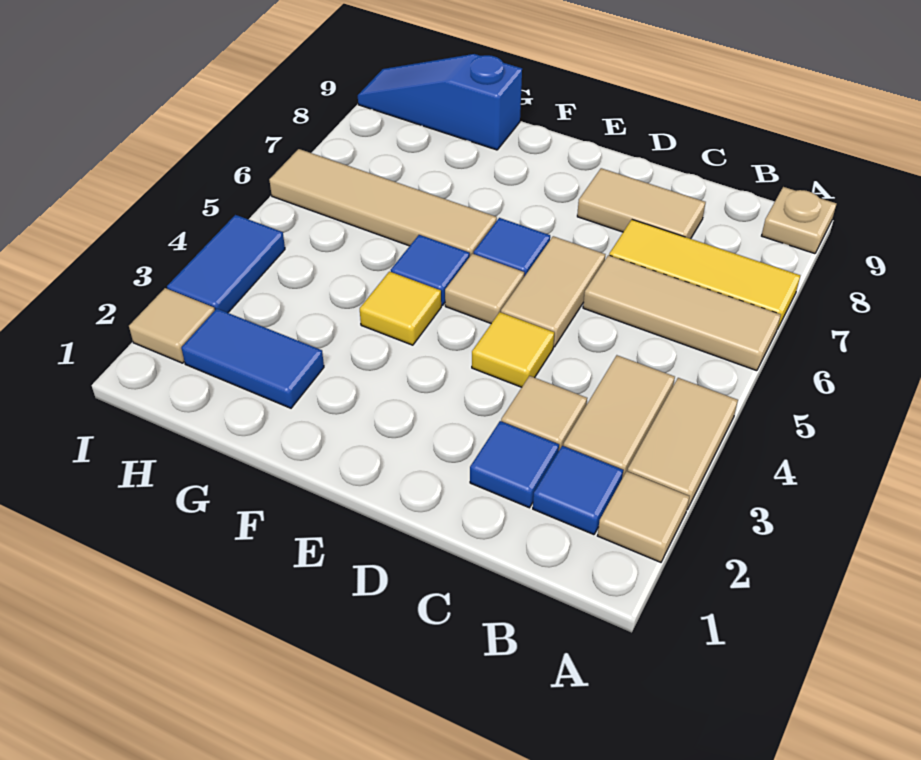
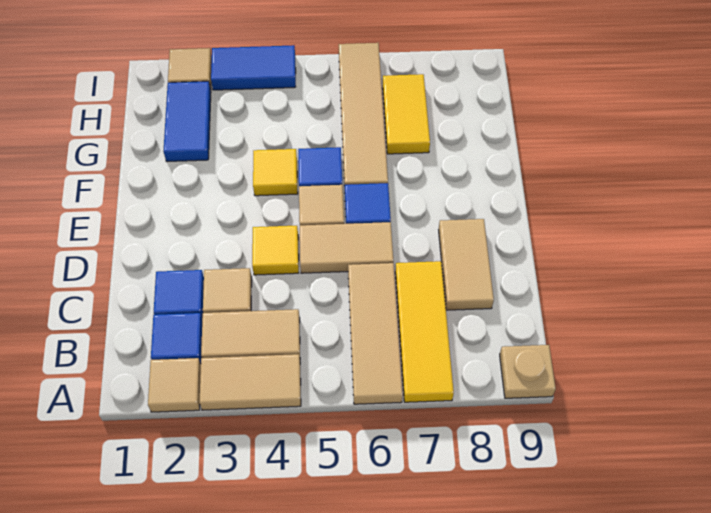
none -> yellow 1x2 tile [383,74,430,154]
blue 1x3 slope [358,54,522,150] -> none

